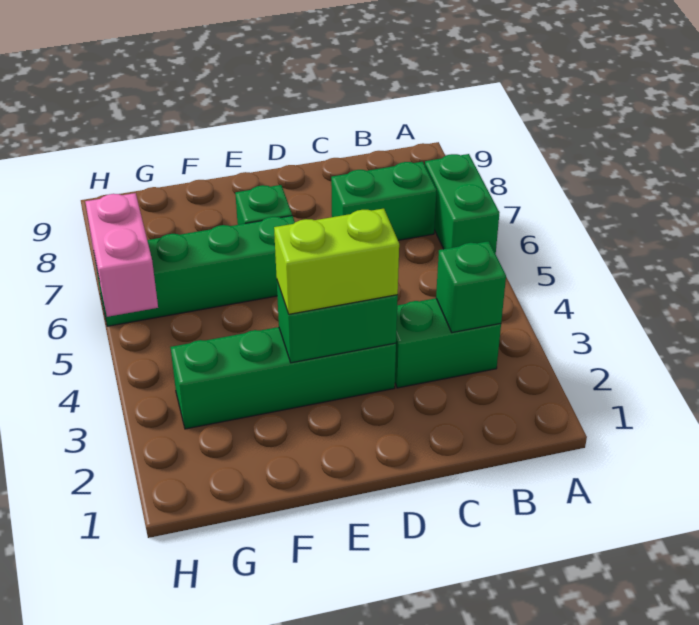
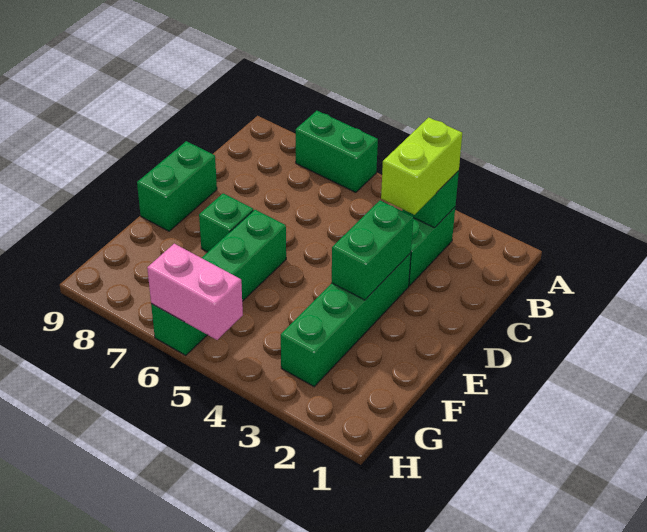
green 1x2 brick [331,162,436,240] -> green 1x2 brick moved to [137,141,217,231]
lime 1x2 brick [274,209,399,314] -> lime 1x2 brick moved to [381,117,462,215]

